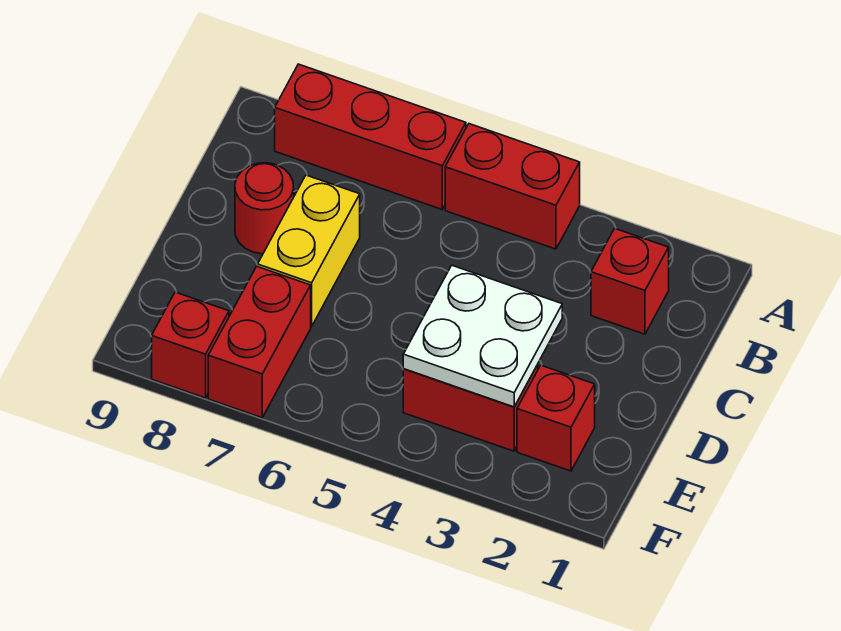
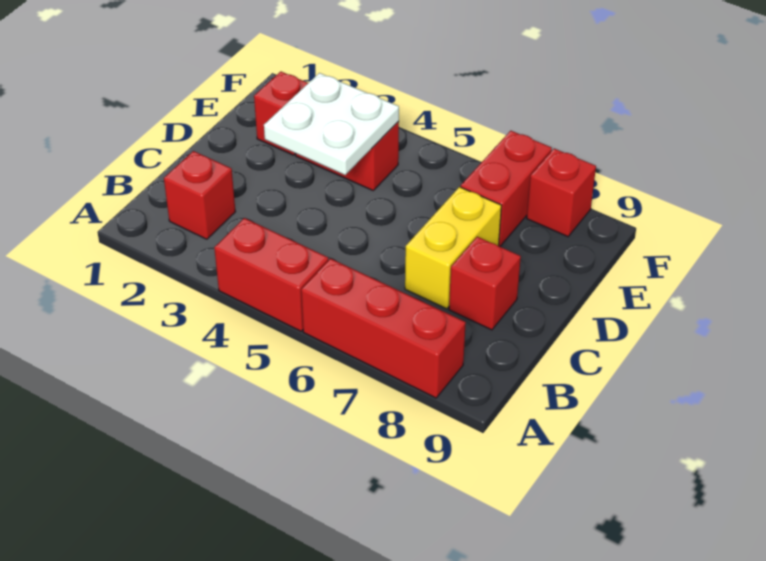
red 1x1 round brick [235,163,294,254] -> red 1x1 brick [449,237,521,330]

